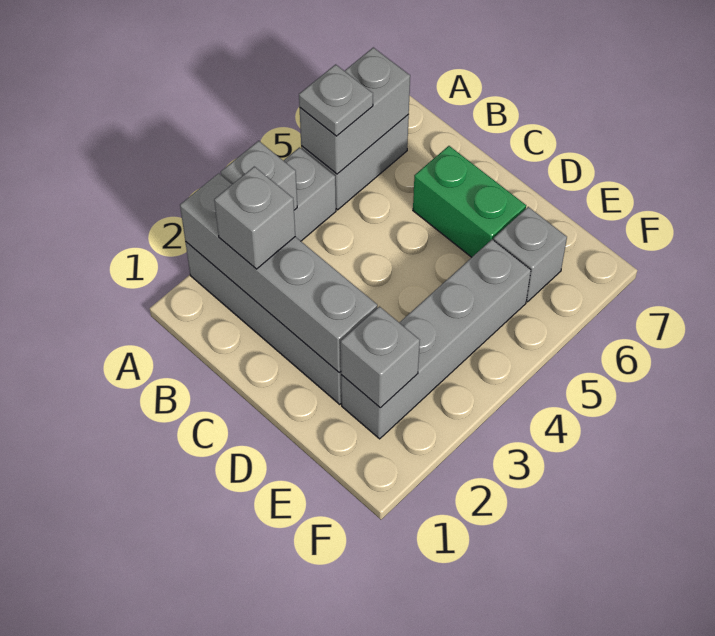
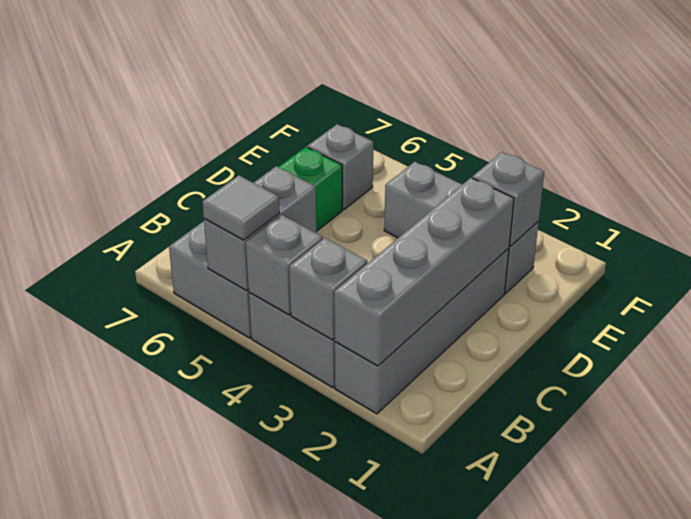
grey 1x2 brick [300,47,410,174] -> grey 1x2 brick turned to [204,166,316,290]
grey 1x1 plate [299,64,373,136] -> grey 1x1 tile [202,175,279,240]
grey 1x1 brick [214,166,295,269] -> grey 1x1 brick moved to [246,215,323,315]
grey 1x4 brick [341,240,531,439] -> grey 1x3 brick [384,162,539,294]

